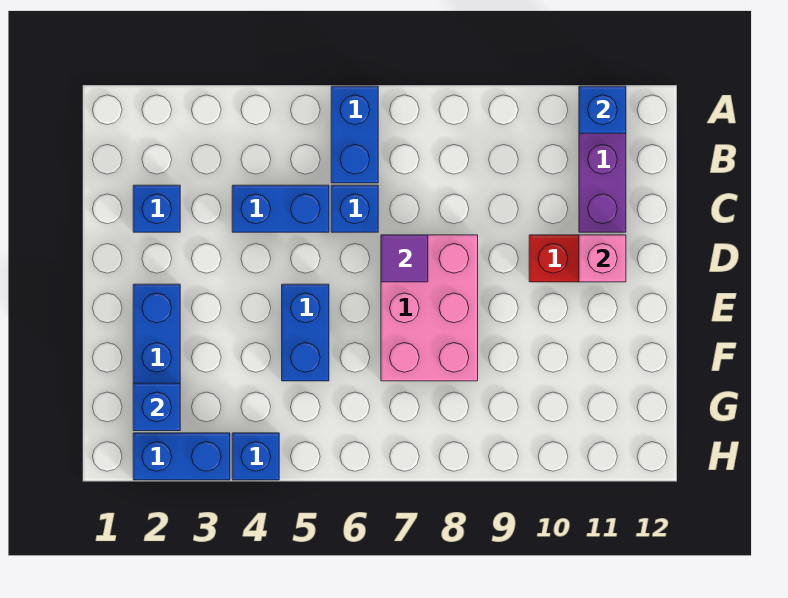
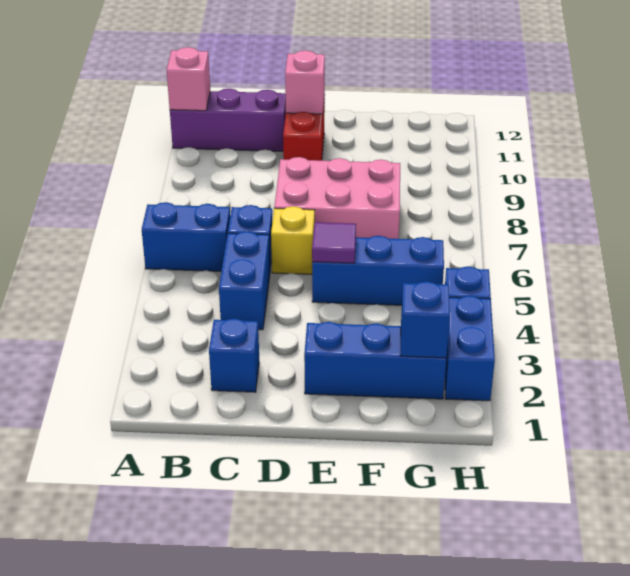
blue 1x1 brick [579,86,626,133] -> pink 1x1 brick [167,47,210,111]
none -> yellow 1x1 brick [271,206,315,274]
purple 1x1 tile [381,235,428,282] -> purple 1x1 tile moved to [312,222,356,263]
blue 1x2 brick [282,284,329,381] -> blue 1x3 brick [312,236,444,305]

